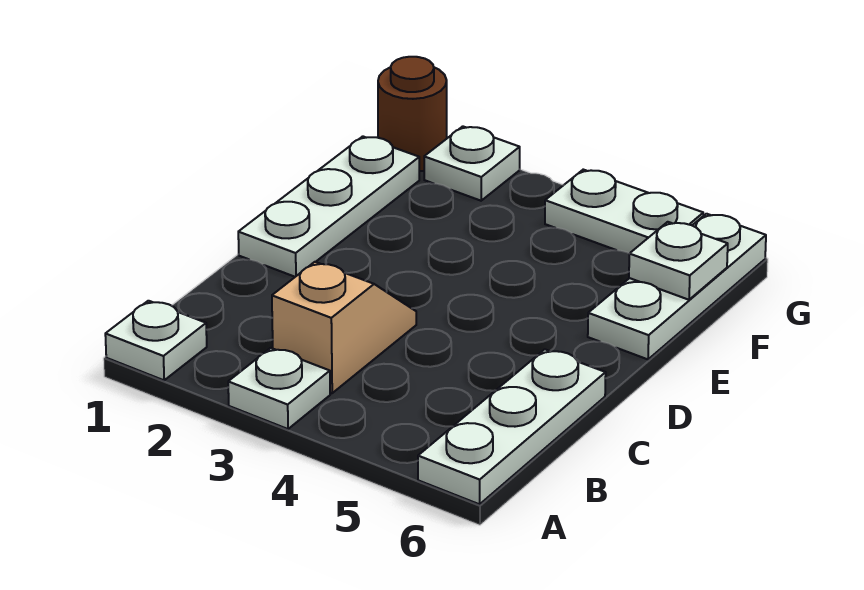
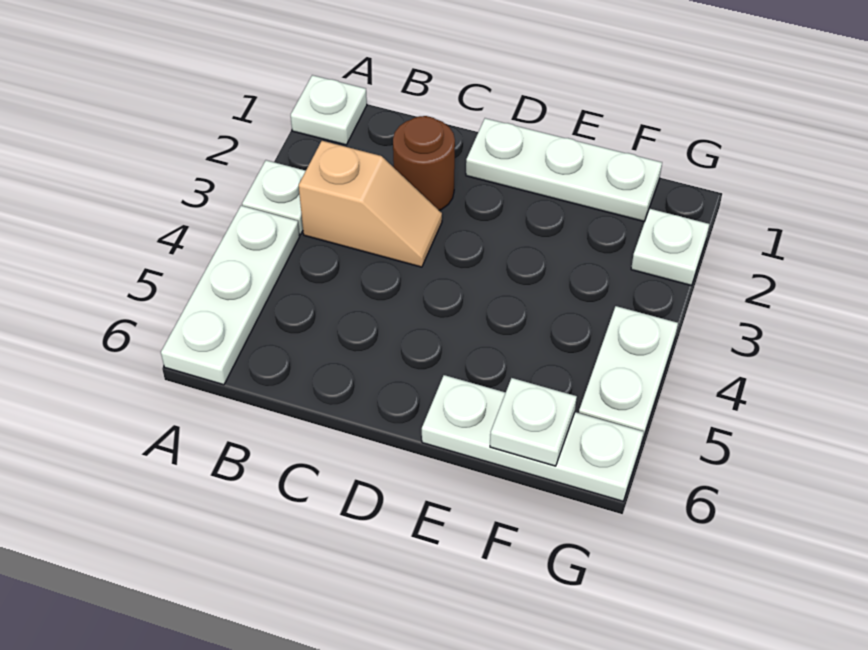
white 1x3 plate [418,349,606,504] -> white 1x3 plate turned to [161,206,300,385]
brown 1x1 round brick [378,57,447,171] -> brown 1x1 round brick moved to [393,116,455,210]

